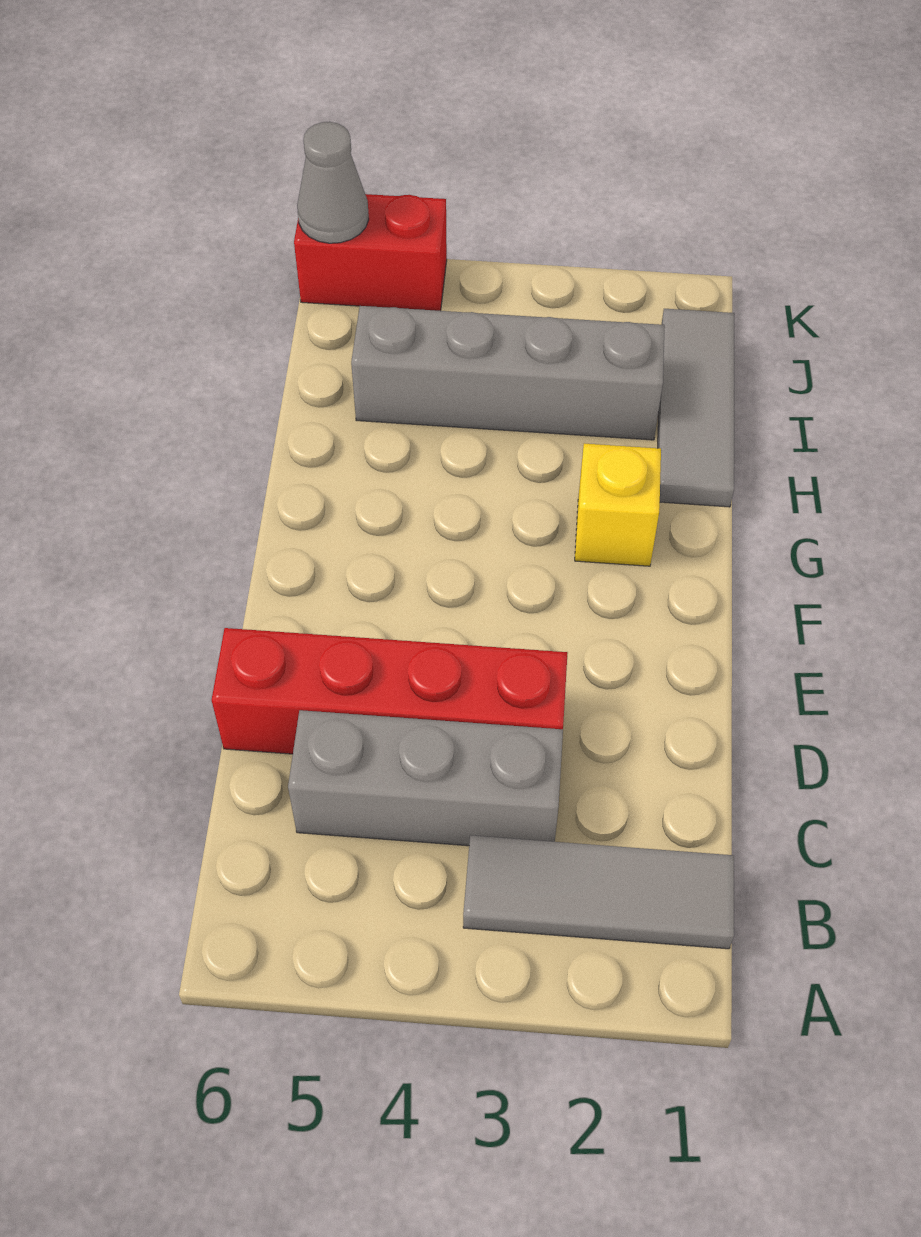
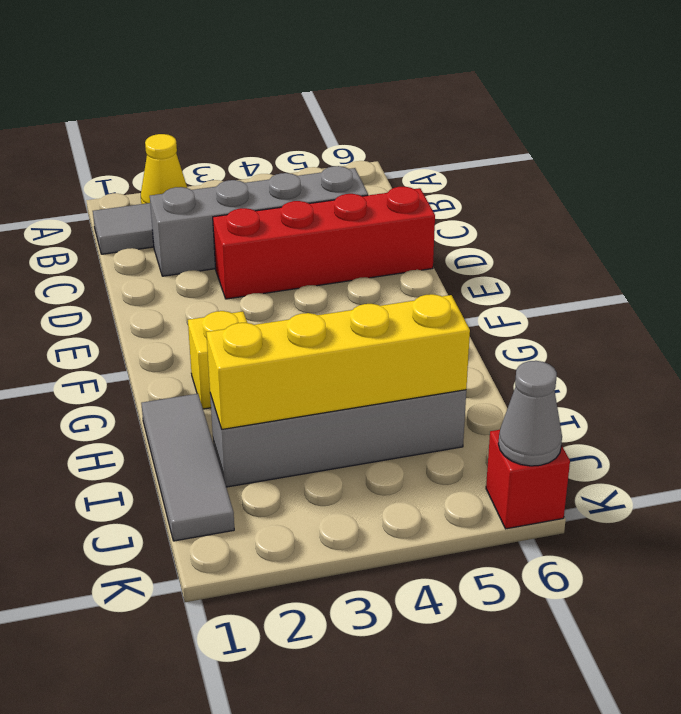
none -> yellow 1x1 cone [141,134,187,204]
grey 1x3 brick [288,710,563,846] -> grey 1x4 brick [150,166,368,276]
none -> yellow 1x4 brick [206,294,470,429]
red 1x2 brick [294,194,447,311] -> red 1x1 brick [486,430,570,529]

